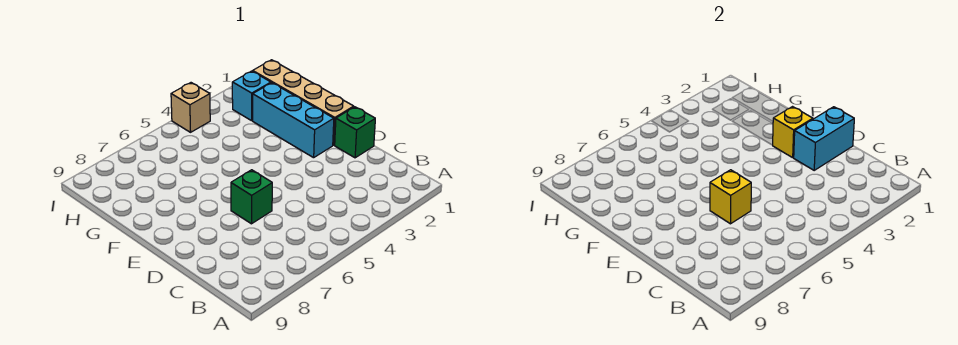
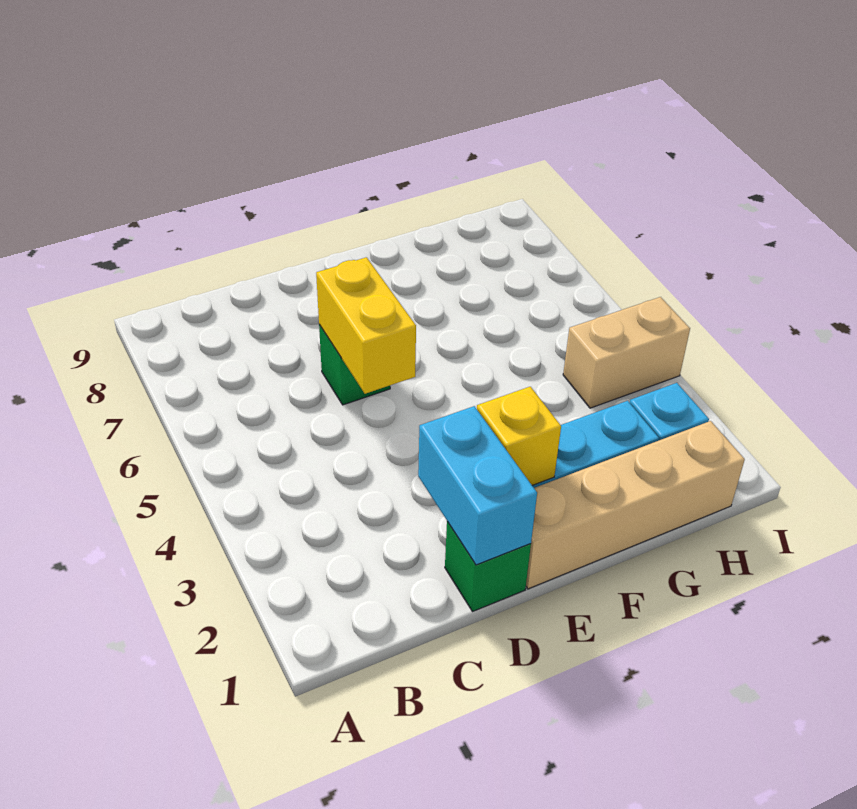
yellow 1x1 brick [710,170,751,224] -> yellow 1x2 brick [316,257,416,394]
tan 1x1 brick [171,83,210,132] -> tan 1x2 brick [563,297,690,408]

